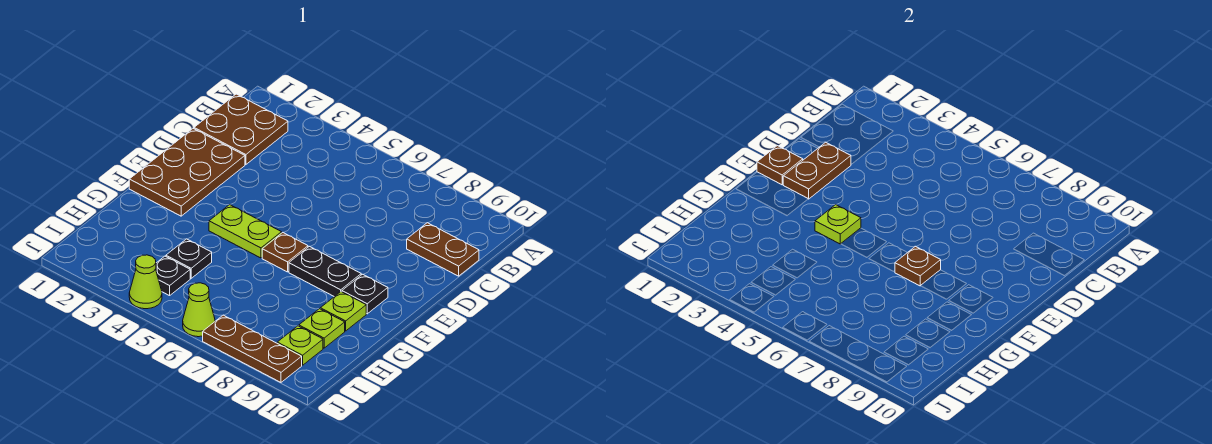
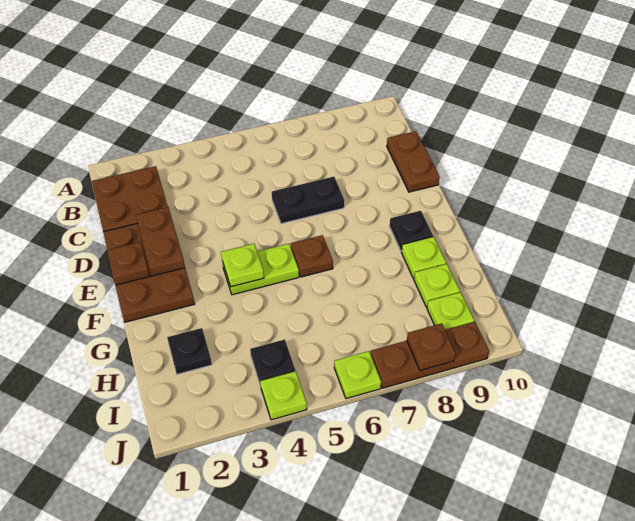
brown 1x2 plate [407,223,479,276] -> brown 1x2 plate turned to [387,131,440,192]
black 1x2 plate [289,246,361,297] -> black 1x2 plate moved to [272,177,344,224]
brown 1x1 plate [895,246,941,286] -> brown 1x1 plate moved to [407,323,456,371]
black 1x1 plate [166,239,212,278] -> black 1x1 plate moved to [167,328,212,374]
lime 1x1 cone [129,255,162,309] -> lime 1x1 plate [260,371,307,420]
lime 1x1 cone [183,283,215,337] -> lime 1x1 plate [334,351,381,399]

